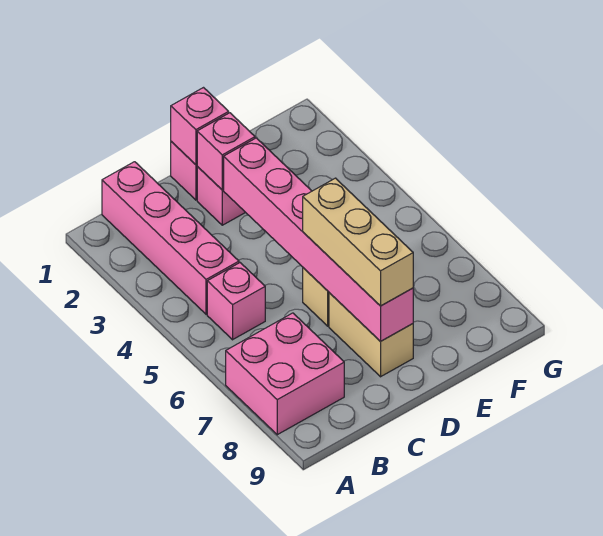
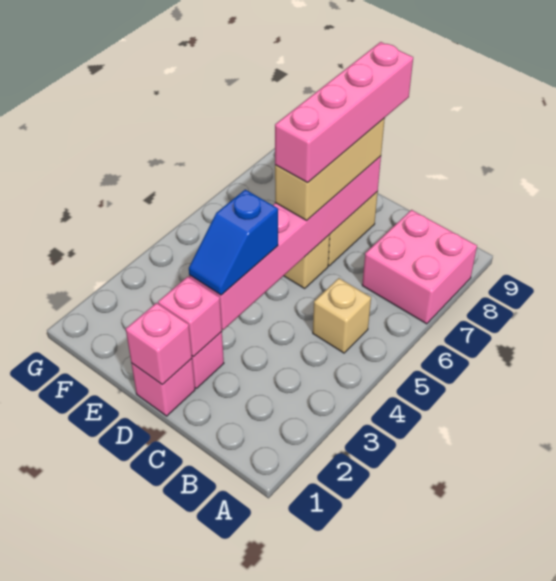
pink 1x4 brick [102,162,239,314] -> pink 1x4 brick moved to [275,42,413,183]
pink 1x1 brick [207,263,265,340] -> tan 1x1 brick [313,278,371,353]
none -> blue 1x2 slope [189,190,278,295]

